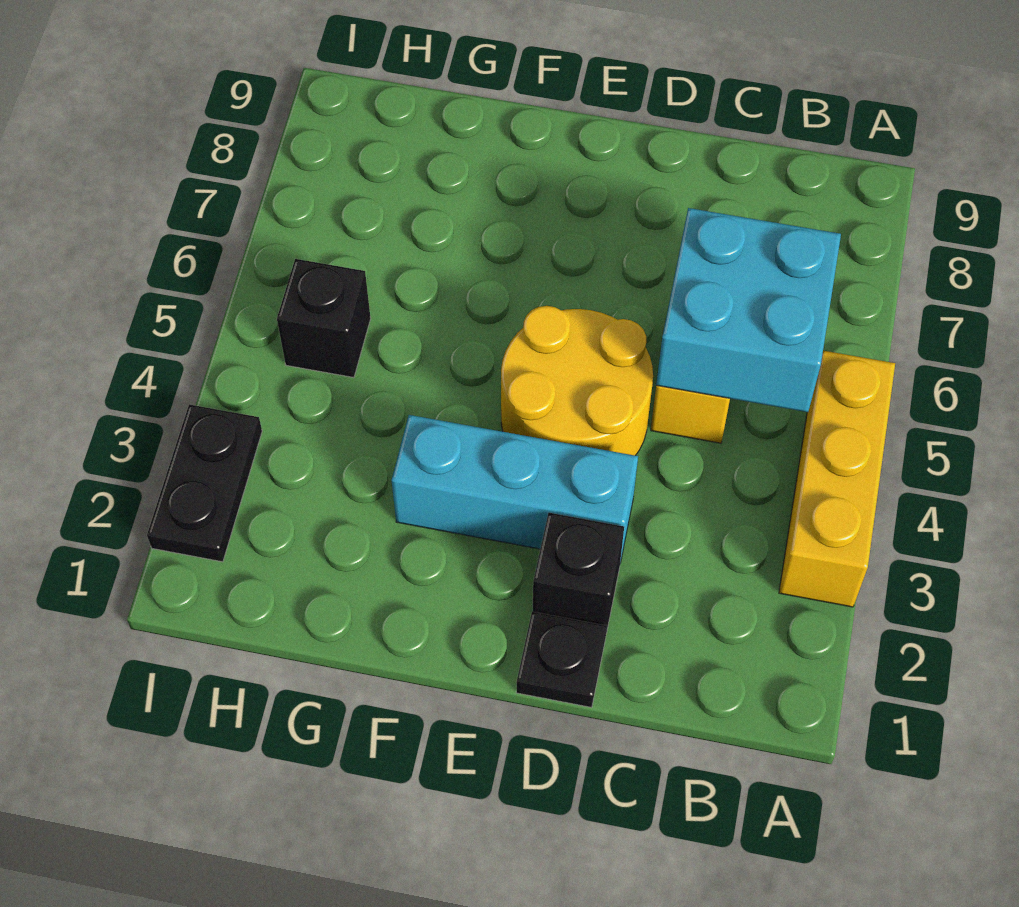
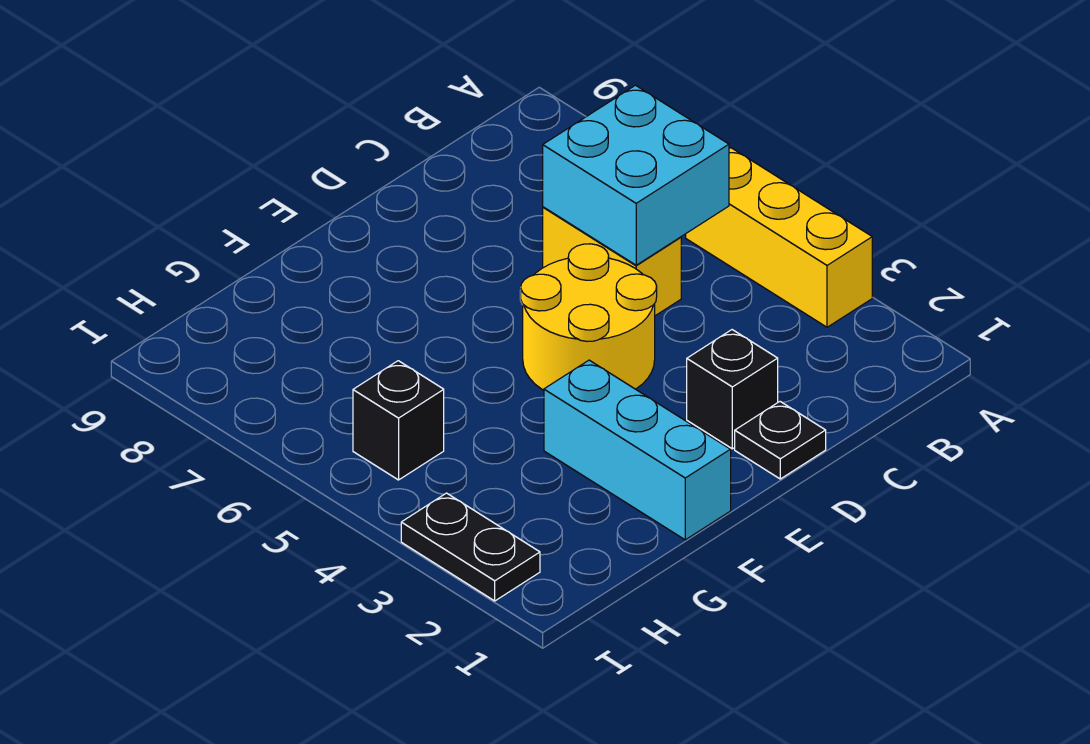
cyan 1x3 brick [392,415,638,563] -> cyan 1x3 brick turned to [544,360,731,540]

